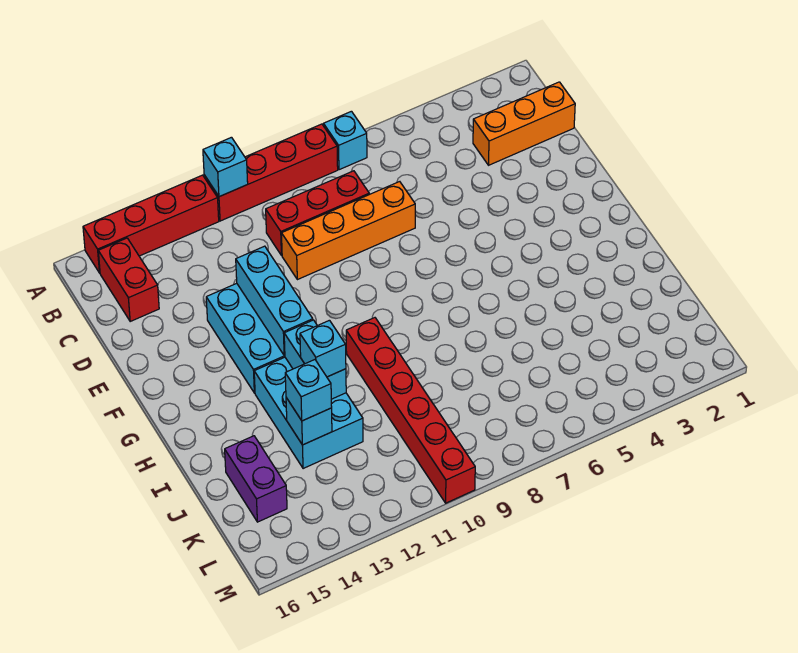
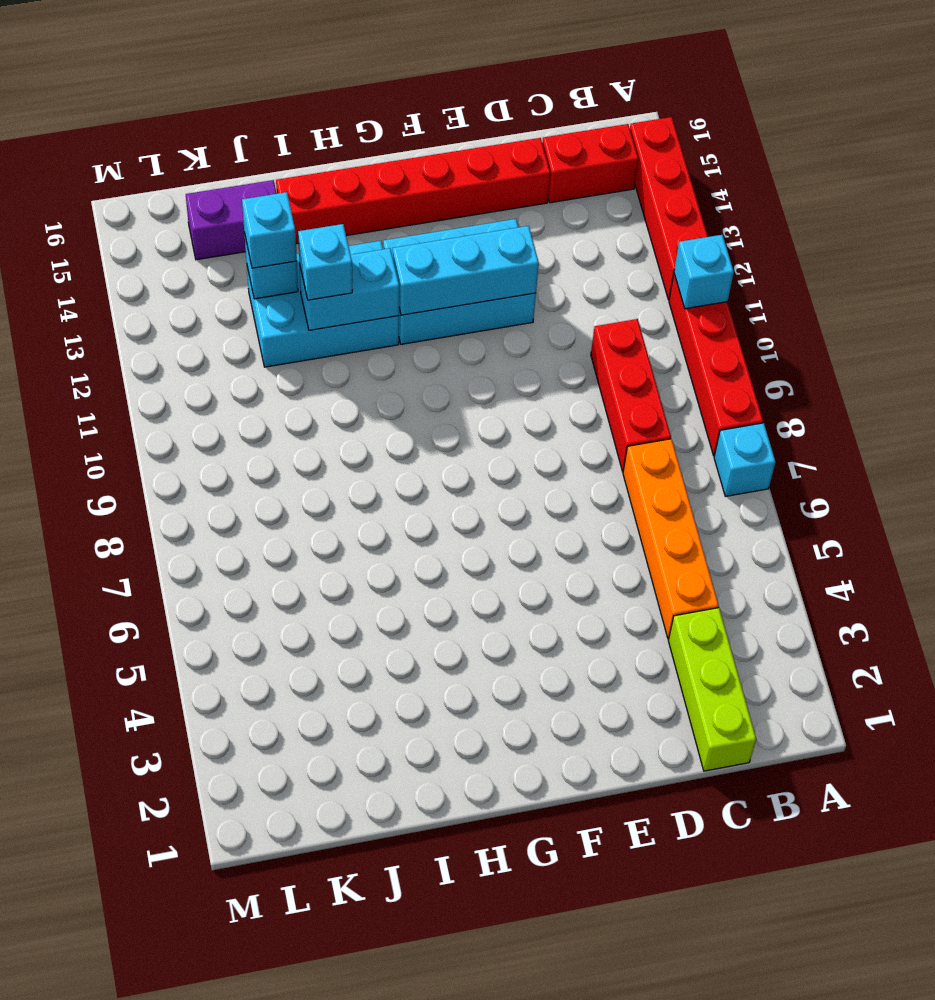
orange 1x3 brick [473,82,575,165] -> lime 1x3 brick [668,608,756,771]
orange 1x4 brick [282,182,415,280] -> orange 1x4 brick moved to [623,439,719,639]
red 1x6 brick [346,318,475,503] -> red 1x6 brick moved to [276,138,550,244]

